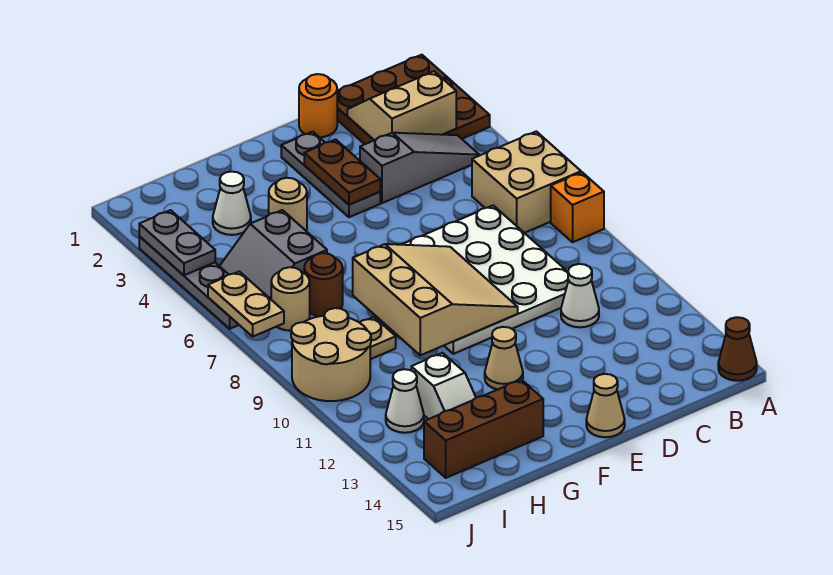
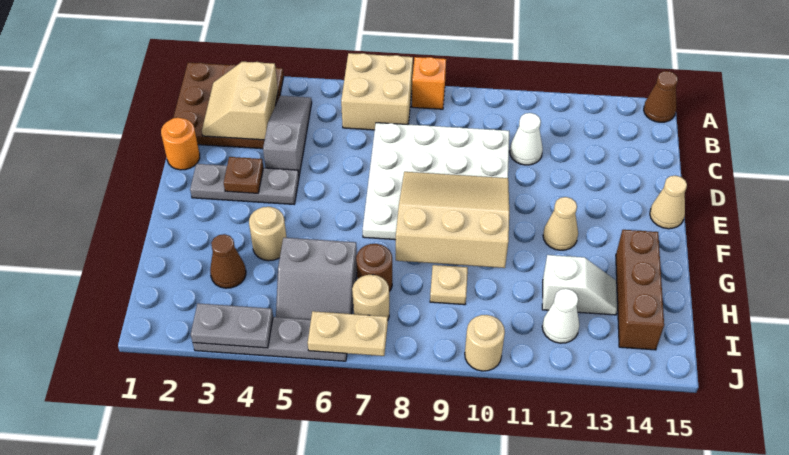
brown 1x2 plate [304,139,380,205] -> brown 1x1 plate [224,157,263,193]
white 1x1 cone [213,172,251,235] -> brown 1x1 cone [210,234,246,288]
tan 2x2 round brick [291,308,371,401] -> tan 1x1 round brick [465,315,505,371]

